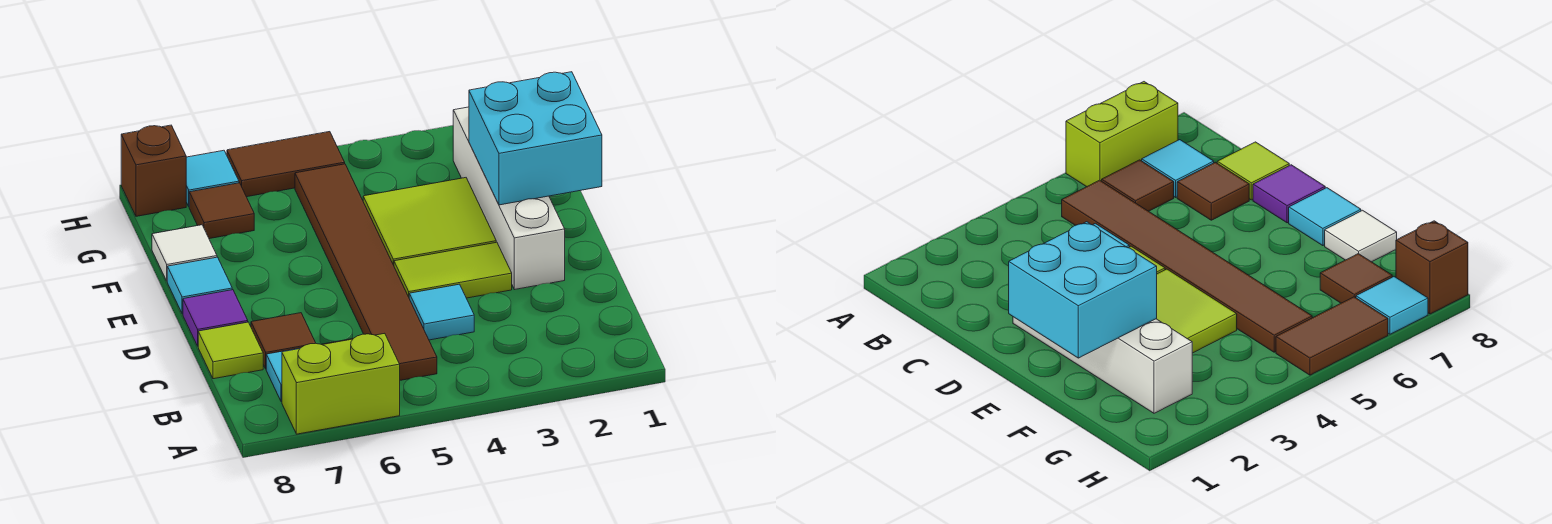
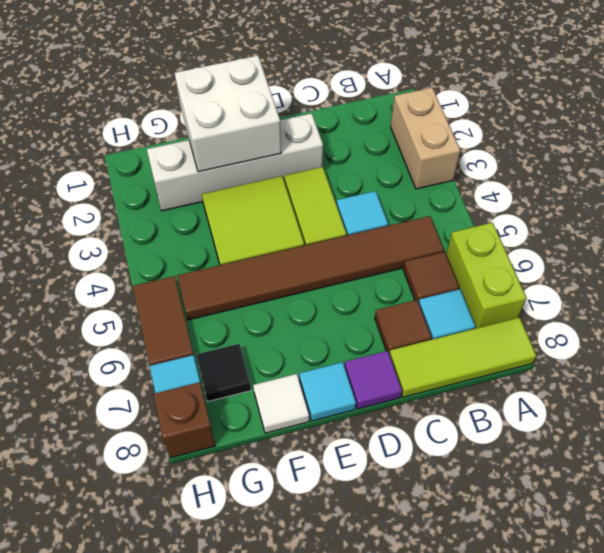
none -> tan 1x2 brick [391,88,460,189]
lime 1x1 tile [198,322,263,379] -> lime 1x3 tile [389,317,536,397]
cyan 2x2 brick [469,72,602,205] -> white 2x2 brick [175,56,281,172]
brown 1x1 tile [189,183,254,239] -> black 1x1 tile [196,344,251,401]

